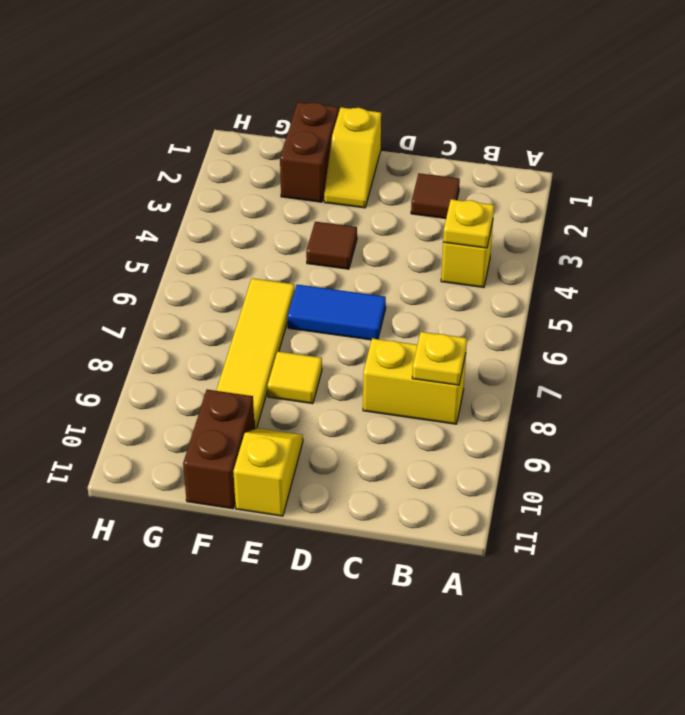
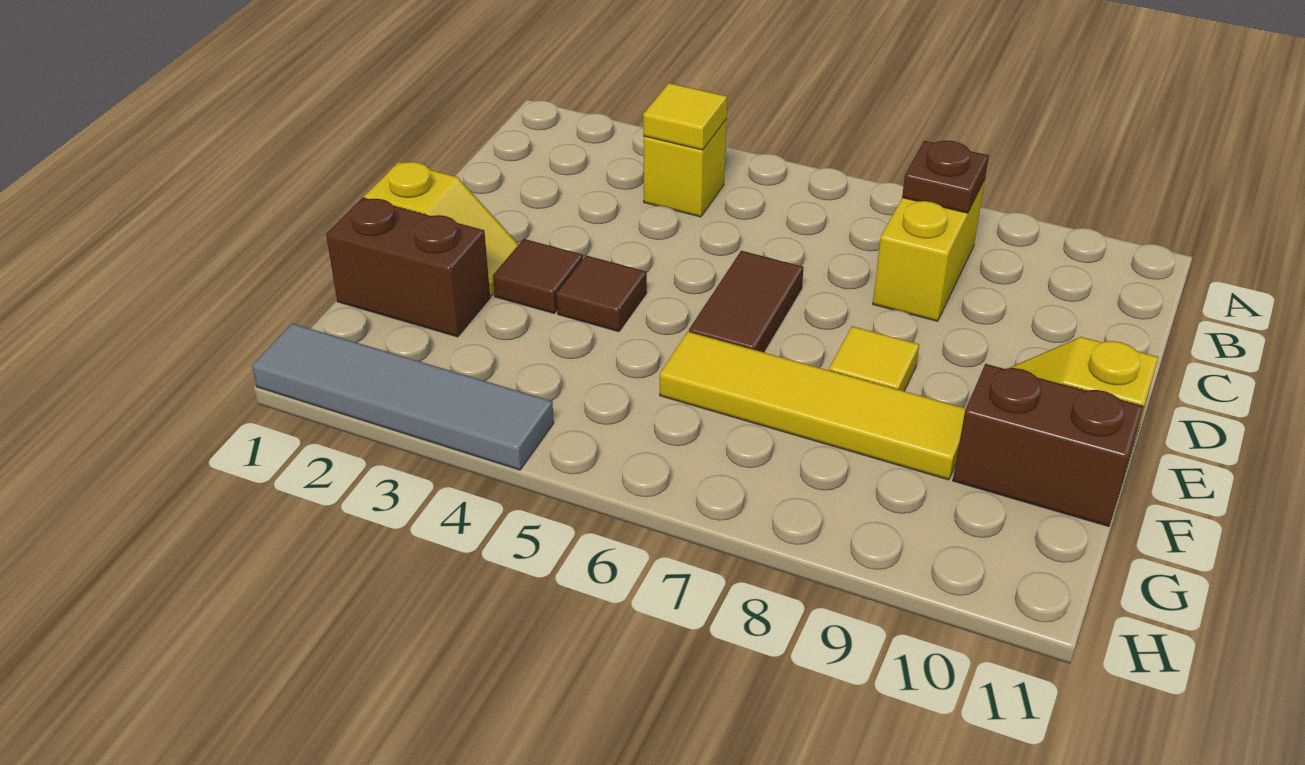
yellow 1x1 plate [443,199,494,248] -> yellow 1x1 tile [643,83,727,150]
yellow 1x1 plate [412,332,467,385] -> brown 1x1 plate [902,141,989,213]
brown 1x1 tile [411,173,460,218] -> brown 1x1 tile moved to [493,239,583,314]
blue 1x2 tile [288,285,386,340] -> brown 1x2 tile [689,251,804,352]
none -> grey 1x4 tile [252,323,554,470]

